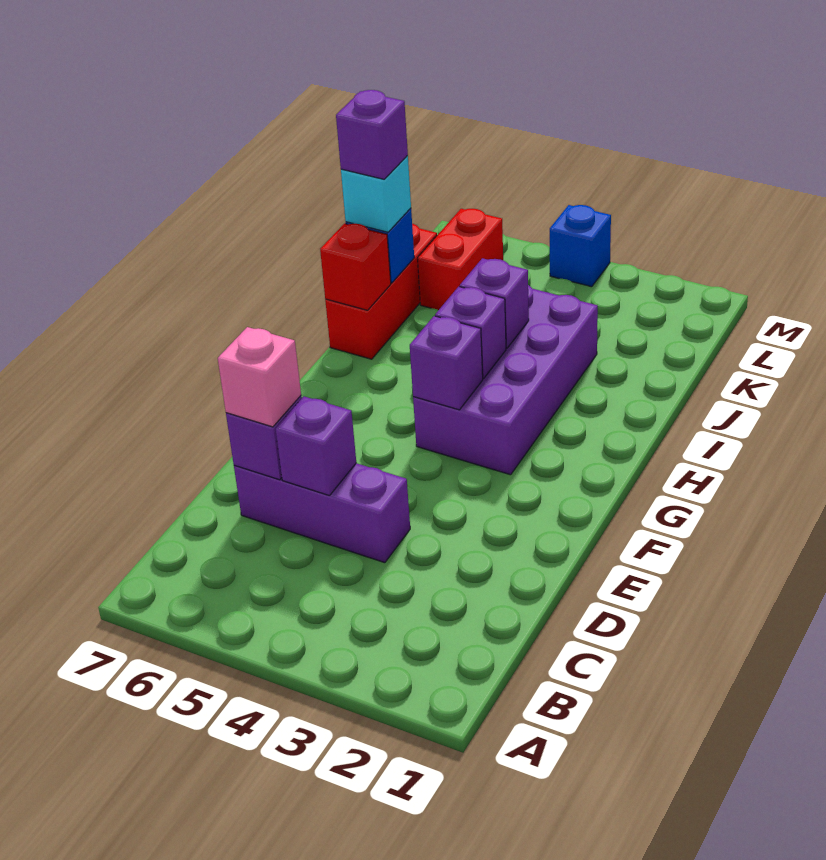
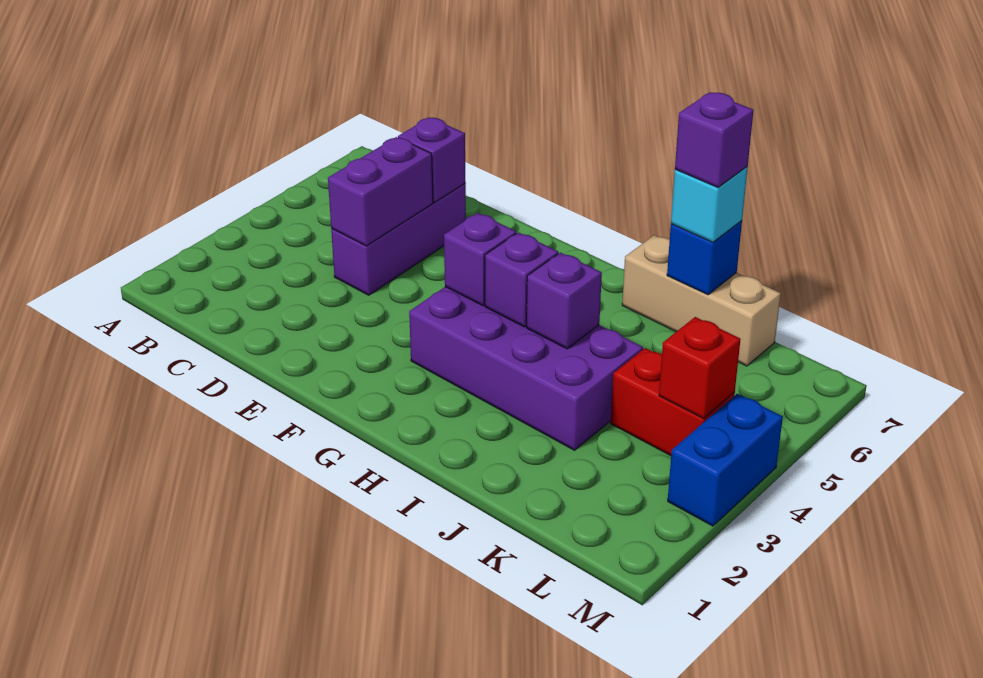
purple 1x1 brick [276,396,356,496] -> purple 1x2 brick [328,137,433,246]
pink 1x1 brick [218,327,301,427] -> none
red 1x3 brick [325,224,437,359] -> tan 1x3 brick [622,235,781,366]
red 1x1 brick [320,224,391,310] -> red 1x1 brick moved to [659,317,740,419]
red 1x2 brick [418,209,503,310] -> red 1x2 brick moved to [611,348,735,456]
blue 1x1 brick [550,205,611,287] -> blue 1x2 brick [668,394,783,526]

